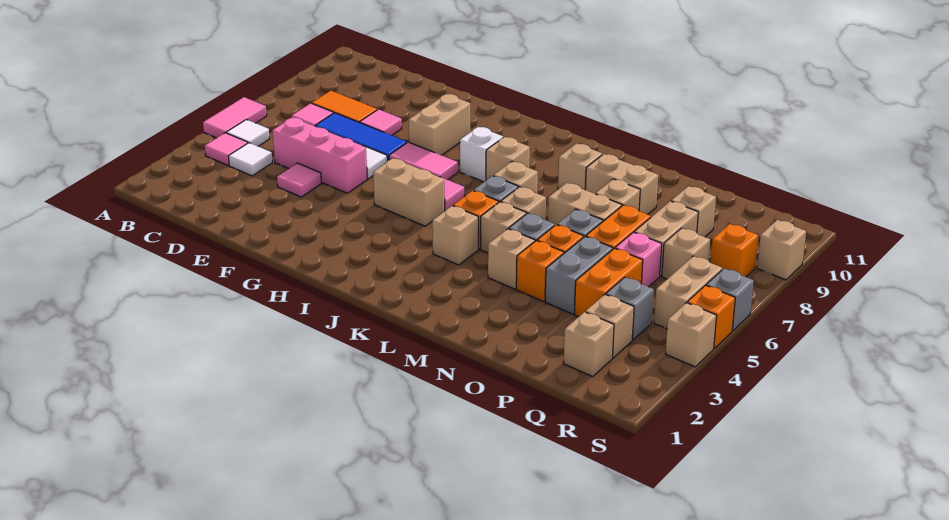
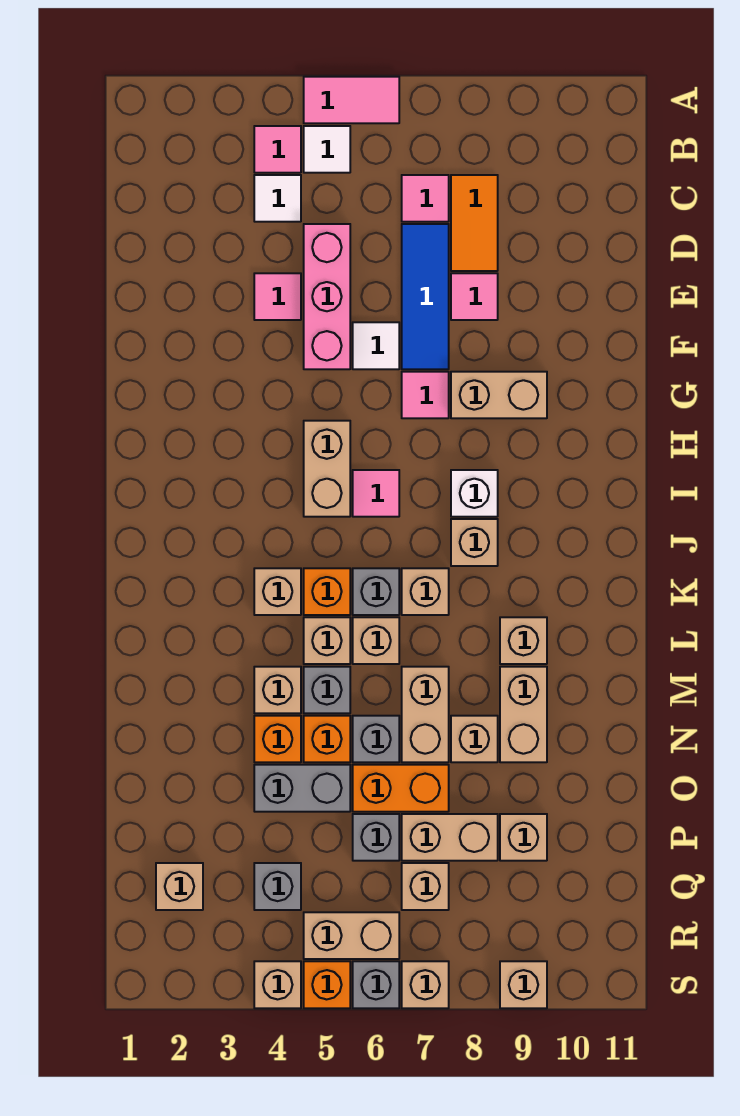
pink 1x2 tile [389,142,458,180] -> pink 1x1 tile [402,372,449,418]
orange 1x2 brick [574,248,643,317] -> none
pink 1x1 brick [615,232,662,287] -> grey 1x1 brick [353,814,399,861]
tan 1x1 brick [586,294,634,358] -> tan 1x1 brick moved to [402,961,449,1008]
orange 1x1 brick [711,224,758,277] -> none

